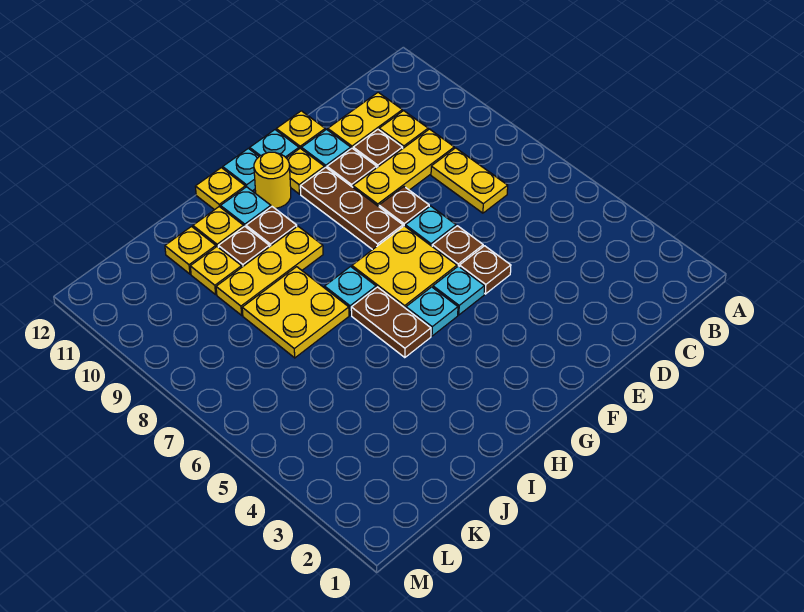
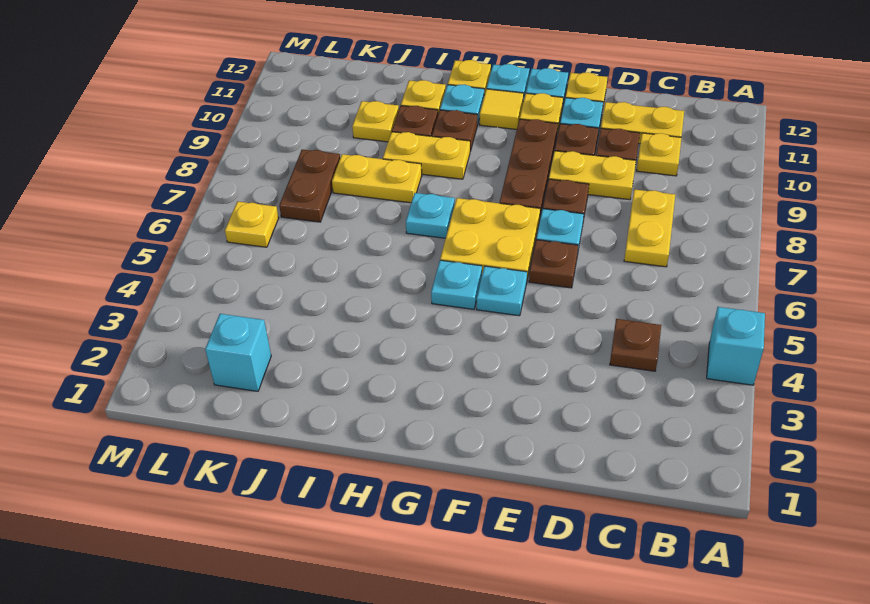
none -> cyan 1x1 brick [707,307,765,385]
yellow 1x3 plate [353,129,454,207] -> yellow 1x2 plate [549,151,636,200]
brown 1x1 plate [460,246,511,294] -> brown 1x1 plate moved to [610,319,661,371]
yellow 1x1 round brick [254,152,291,208] -> yellow 1x1 tile [480,89,524,129]
brown 1x2 plate [351,287,431,358] -> brown 1x2 plate moved to [279,149,340,222]
yellow 1x3 plate [216,226,323,315] -> yellow 1x2 plate [383,132,470,179]
yellow 2x2 plate [242,267,349,358] -> yellow 1x2 plate [332,154,422,203]
yellow 1x1 plate [165,227,216,274] -> yellow 1x1 plate moved to [225,202,279,247]
none -> cyan 1x1 brick [205,314,271,391]

